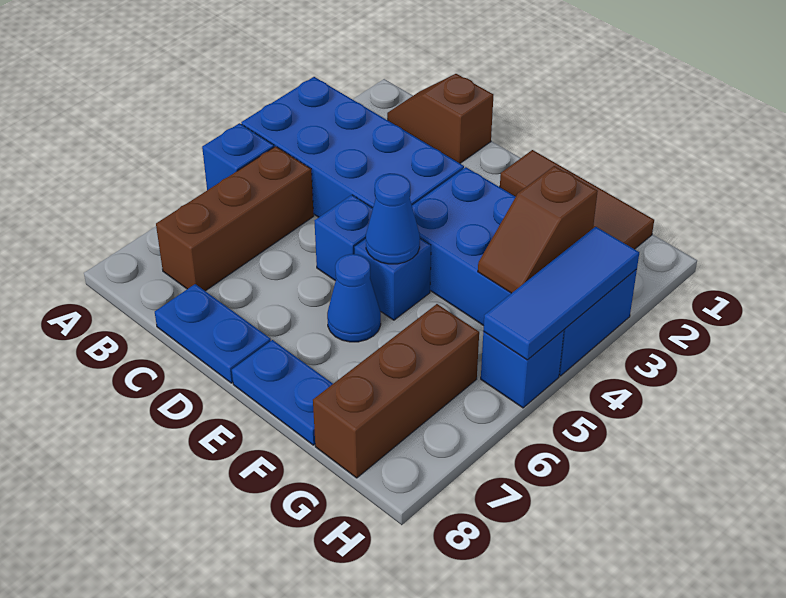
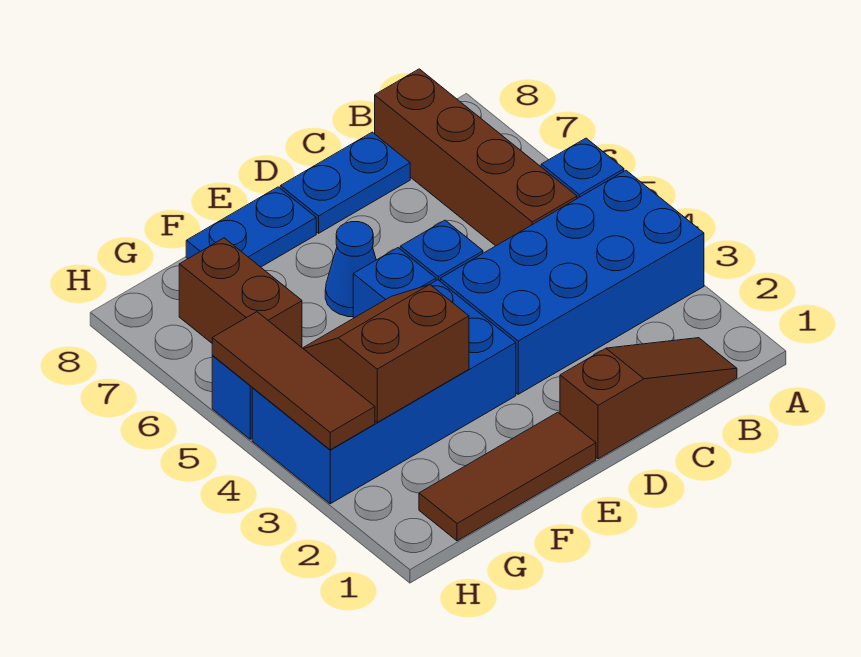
brown 1x2 slope [387,74,493,163] -> brown 1x3 slope [560,338,737,459]
brown 1x3 brick [156,146,314,291] -> brown 1x4 brick [375,69,577,246]
blue 1x1 cone [366,174,420,264] -> none
brown 1x2 slope [478,166,598,293] -> brown 2x2 slope [303,285,469,422]
brown 1x3 brick [313,304,479,478] -> brown 1x2 brick [179,238,302,347]
blue 1x3 tile [483,227,639,360] -> brown 1x3 tile [212,312,375,450]

